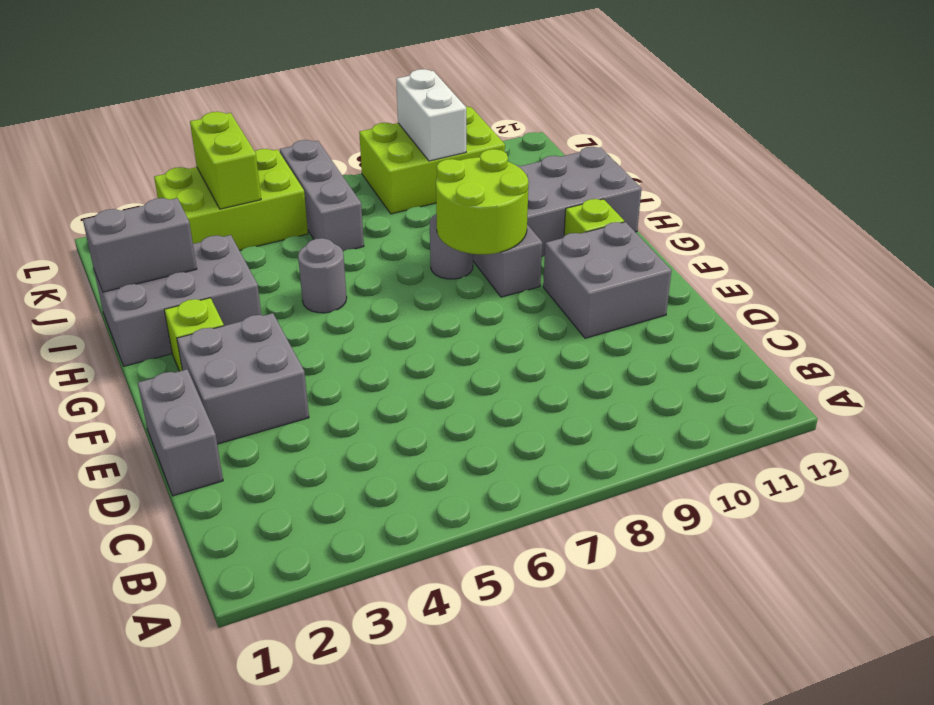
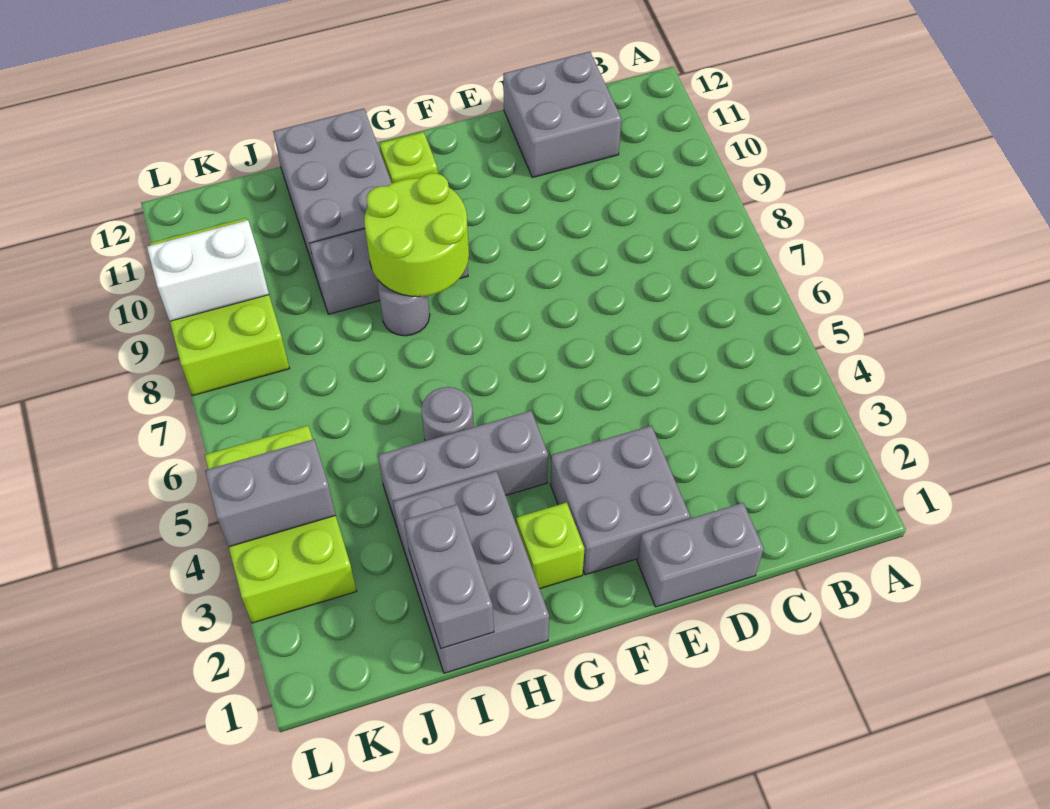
grey 2x2 brick [543,222,672,338] -> grey 2x2 brick moved to [503,52,622,178]
grey 1x3 brick [280,140,364,251] -> grey 1x3 brick moved to [378,411,548,526]
lime 1x2 brick [190,112,261,209] -> grey 1x2 brick [205,439,336,547]

